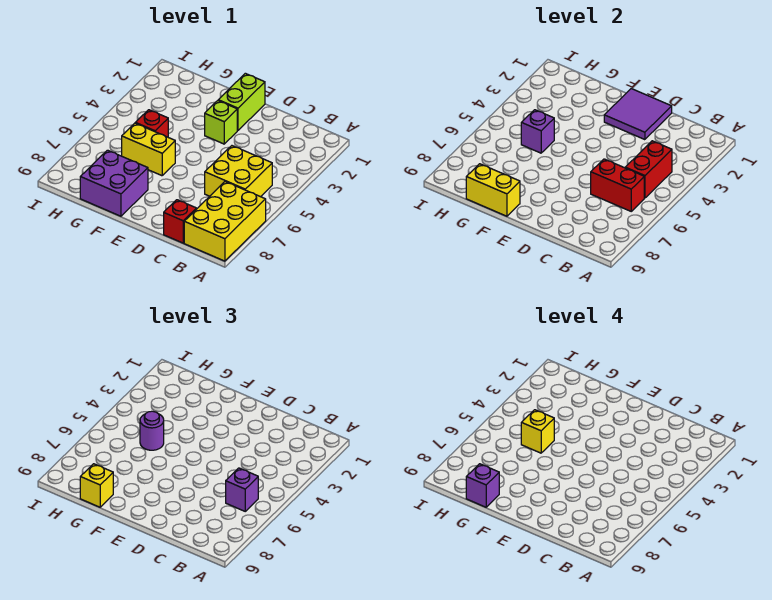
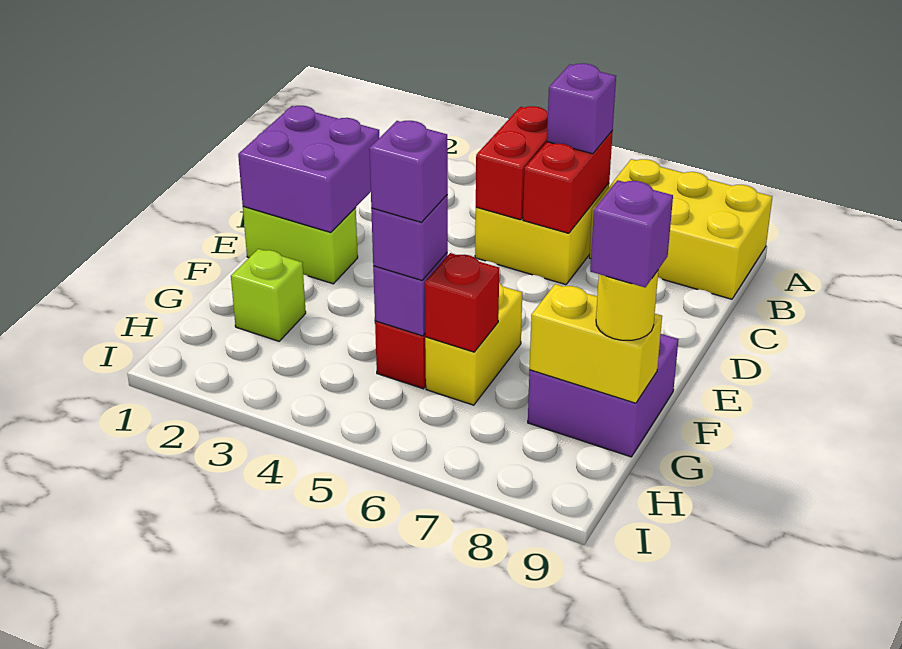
red 1x2 brick [625,141,672,198] -> red 1x2 brick turned to [476,106,548,220]
red 1x1 brick [164,200,196,243] -> red 1x1 brick moved to [425,253,499,352]
purple 2x2 tile [604,89,672,140] -> purple 2x2 brick [238,106,379,233]
lime 1x1 brick [205,101,237,144] -> lime 1x1 brick moved to [231,249,306,341]
yellow 1x2 brick [466,164,520,216] -> yellow 1x2 brick turned to [530,284,662,403]
purple 1x1 round brick [140,411,164,450] -> purple 1x1 brick [371,195,448,280]
yellow 1x1 brick [521,410,554,453] -> purple 1x1 brick [369,121,448,222]
yellow 1x1 brick [80,464,113,507] -> yellow 1x1 round brick [596,271,658,340]

